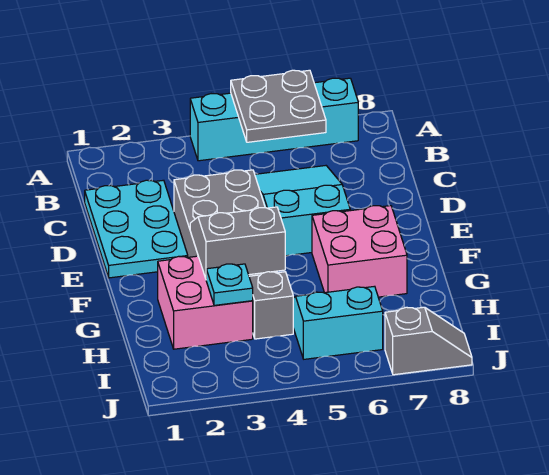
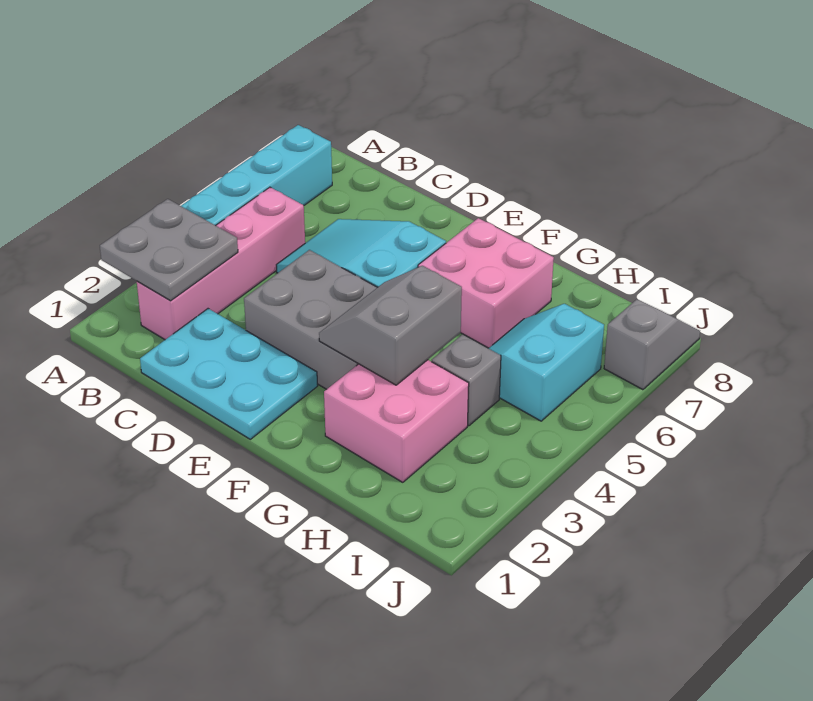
grey 2x2 plate [231,70,326,142] -> grey 2x2 plate moved to [100,199,238,301]
none -> pink 1x4 brick [137,187,305,340]
cyan 1x1 plate [206,264,253,305] -> none

